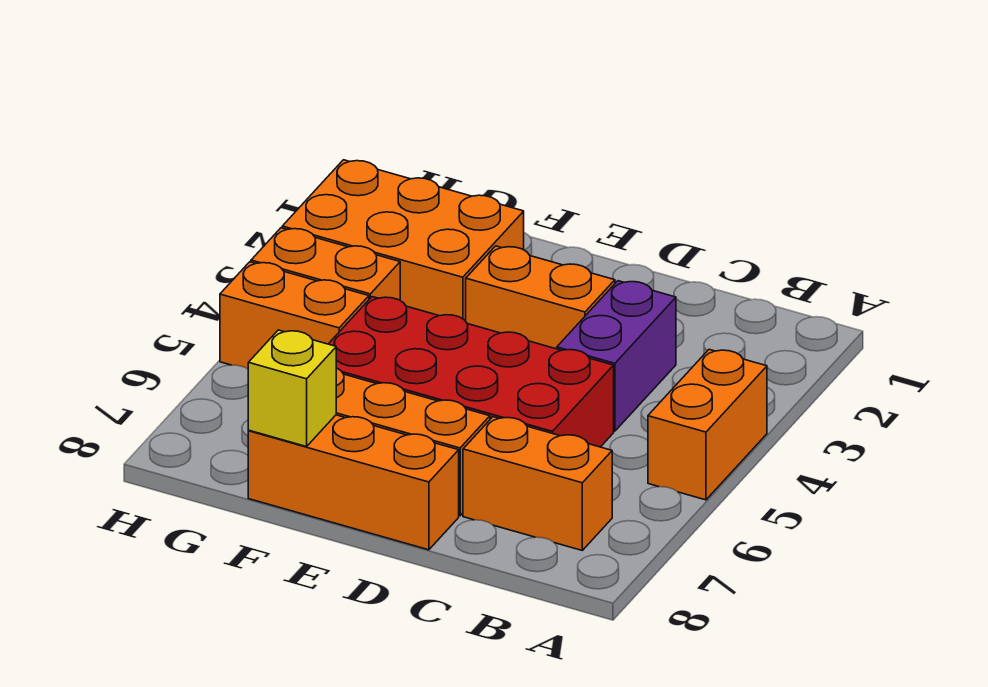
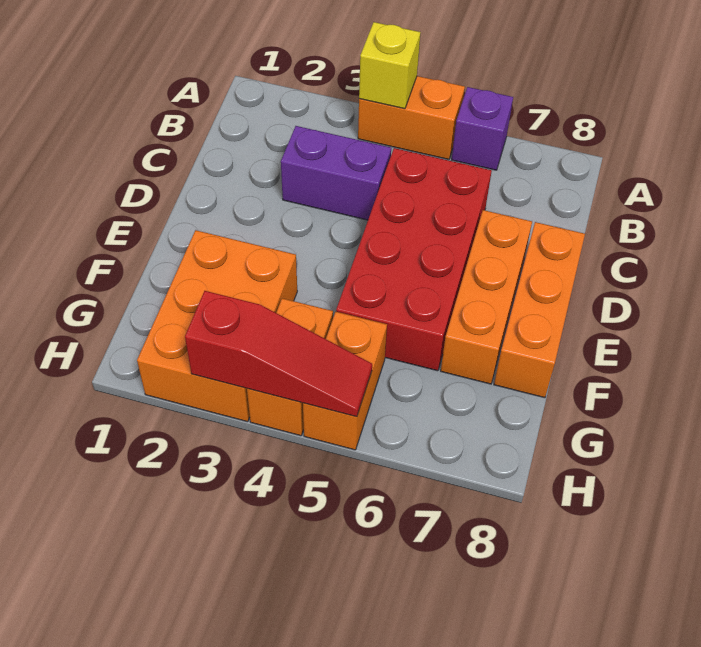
none -> purple 1x1 brick [452,87,513,170]
orange 1x2 brick [463,417,612,550] -> none
orange 1x2 brick [466,246,615,349] -> none
yellow 1x1 brick [248,330,336,447] -> yellow 1x1 brick moved to [359,22,420,109]
none -> red 1x3 slope [185,291,372,417]

